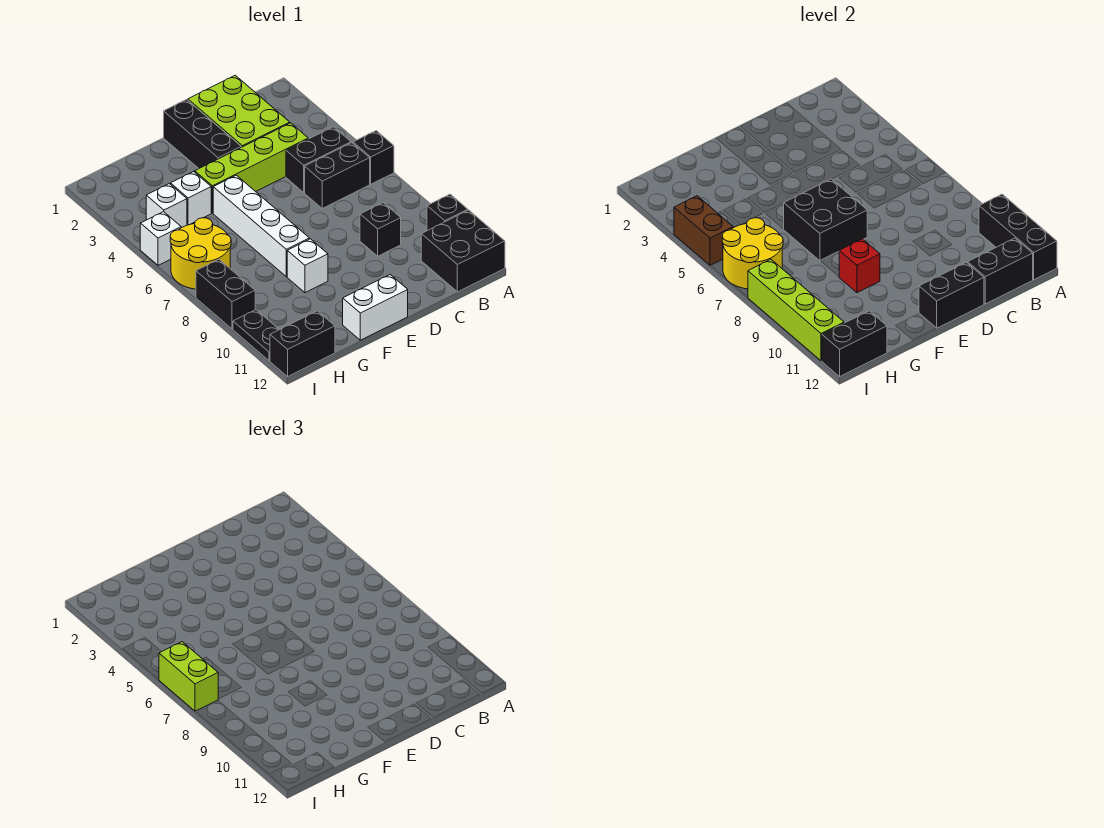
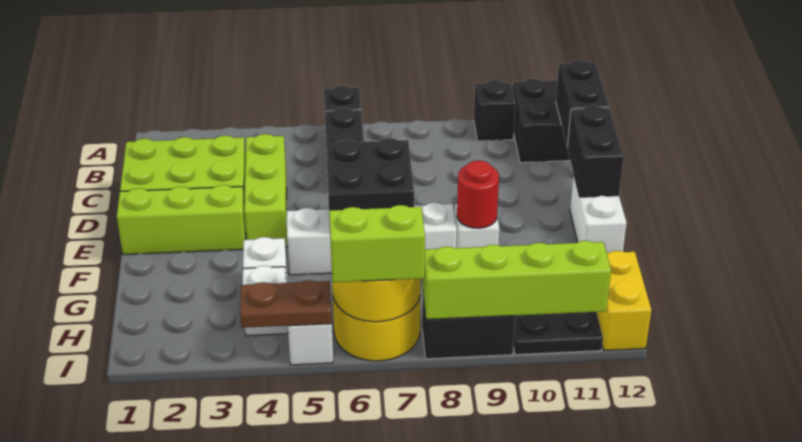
black 1x3 brick [979,194,1057,280] -> none
black 1x2 brick [286,127,351,192] -> none
lime 1x4 brick [195,123,308,213] -> lime 1x3 brick [244,134,287,248]
black 1x1 brick [360,203,401,256] -> none
black 1x3 brick [164,100,241,168] -> lime 1x3 brick [117,185,246,255]
red 1x1 brick [839,239,880,293] -> red 1x1 round brick [457,160,499,228]
black 1x2 brick [270,311,335,377] -> yellow 1x2 brick [597,251,651,351]
black 1x2 brick [822,311,887,377] -> none
brown 1x2 brick [674,196,733,265] -> brown 1x2 plate [240,280,332,328]

